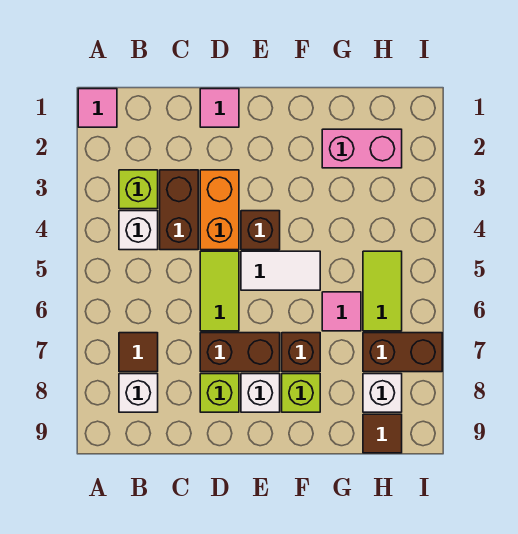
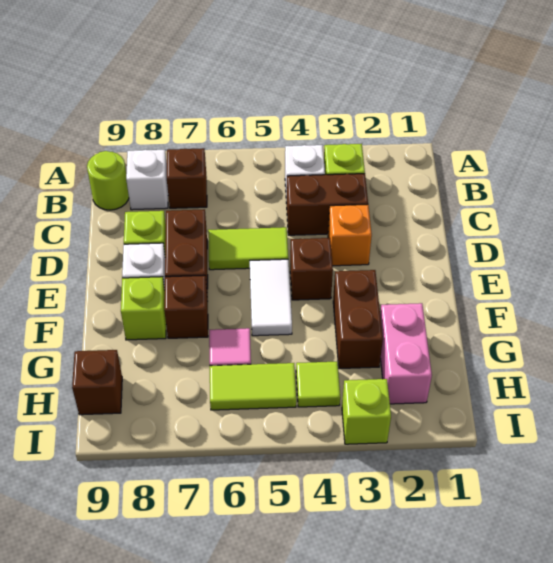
pink 1x1 tile [78,89,117,127] -> none
brown 1x1 tile [119,333,158,372] -> brown 1x1 brick [167,148,207,208]
none -> lime 1x1 round brick [87,151,129,210]
pink 1x1 tile [200,89,239,127] -> none
orange 1x2 brick [200,170,239,250] -> orange 1x1 brick [328,204,372,266]
none -> lime 1x1 tile [296,362,340,407]
brown 1x2 brick [363,333,442,372] -> brown 1x2 brick moved to [333,270,383,369]
white 1x1 brick [363,374,402,412] -> none
brown 1x1 tile [363,414,402,453] -> brown 1x1 brick [72,350,122,415]
none -> lime 1x1 brick [342,379,391,444]

